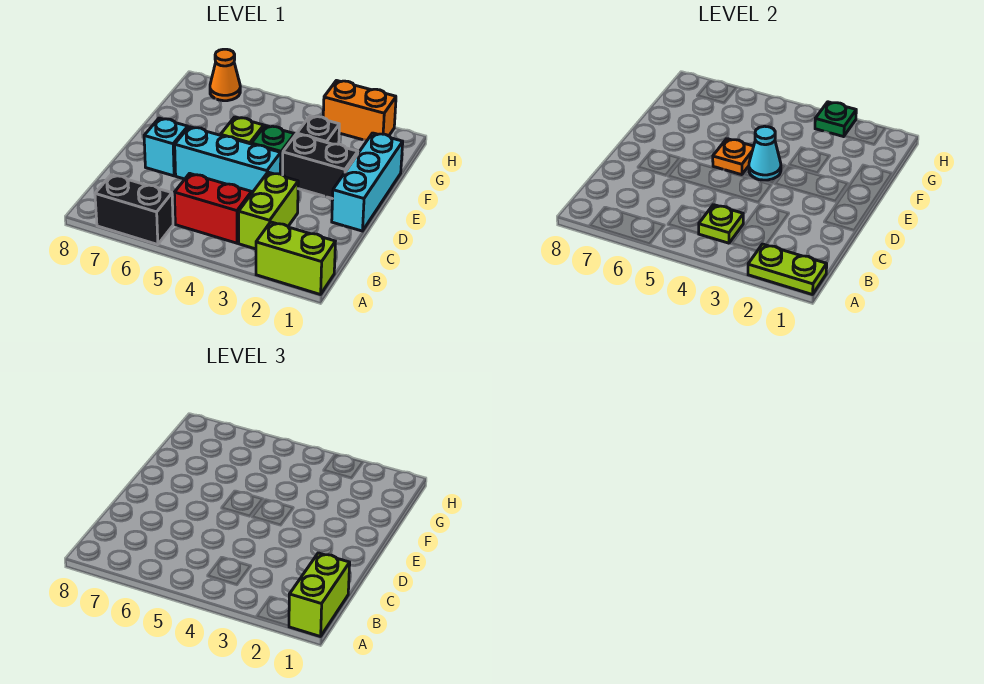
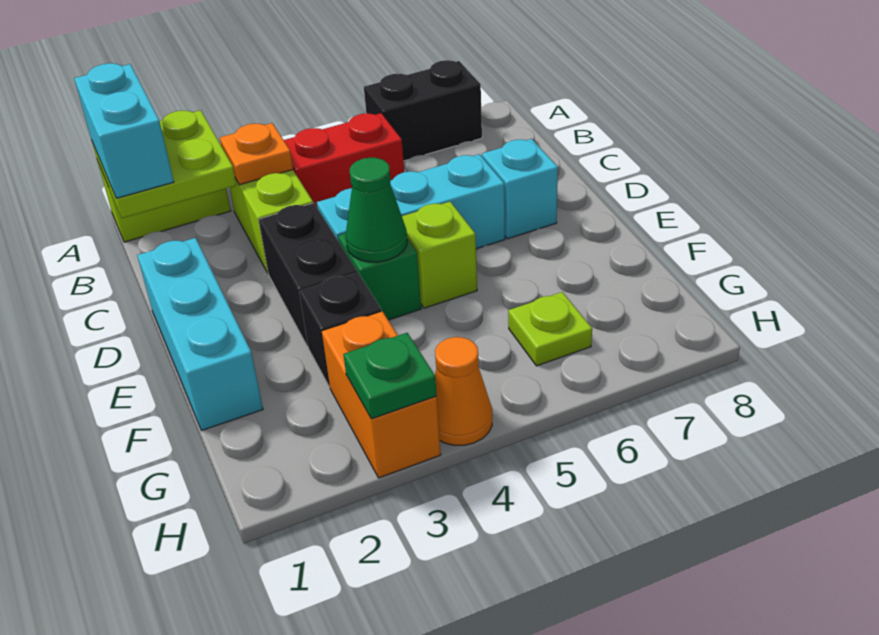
lime 1x2 plate [748,244,827,295] -> lime 2x2 plate [92,110,236,218]
lime 1x2 brick [289,553,350,637] -> cyan 1x2 brick [74,63,174,198]
lime 1x1 plate [698,205,743,243] -> lime 1x1 plate moved to [508,292,592,366]
black 1x2 brick [283,134,358,199] -> black 1x2 brick turned to [259,203,357,347]
cyan 1x1 cone [749,126,781,180] -> green 1x1 cone [346,158,407,262]
orange 1x1 plate [713,139,754,175] -> orange 1x1 plate moved to [220,123,293,185]
orange 1x2 brick [323,81,396,140] -> orange 1x2 brick turned to [322,312,441,478]
orange 1x1 cone [210,49,240,101] -> orange 1x1 cone moved to [435,337,492,445]

